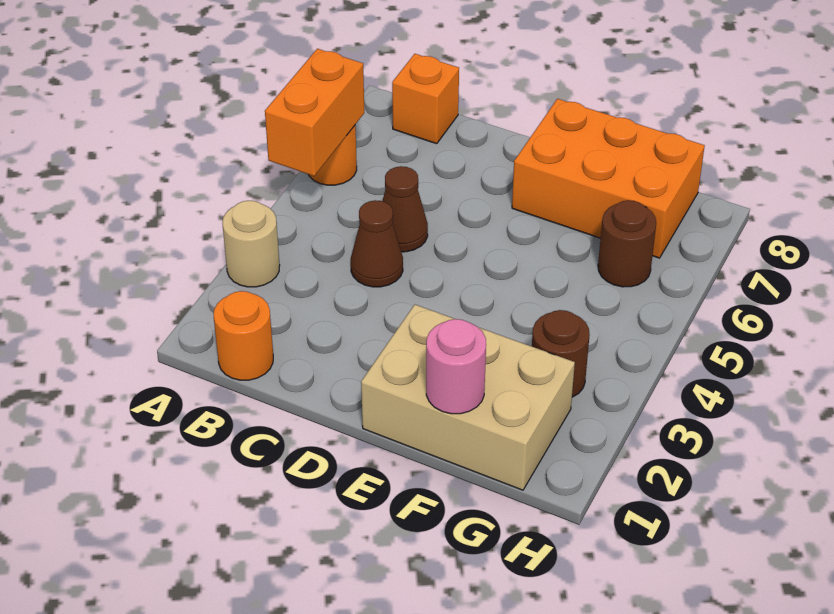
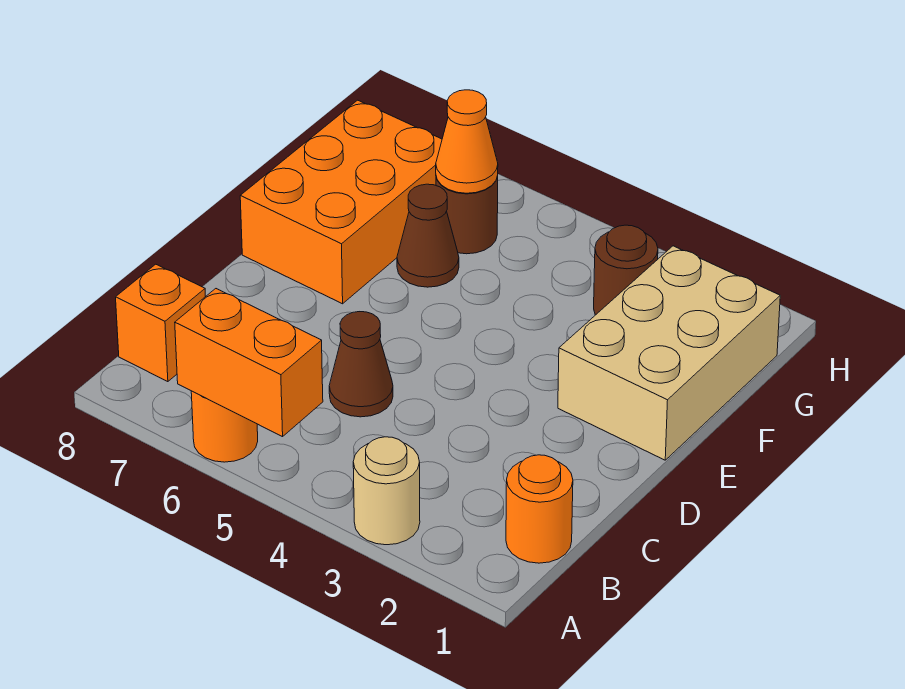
brown 1x1 cone [351,200,403,287] -> brown 1x1 cone moved to [397,184,459,287]
pink 1x1 round brick [426,319,486,414] -> none
none -> orange 1x1 cone [436,90,498,193]

